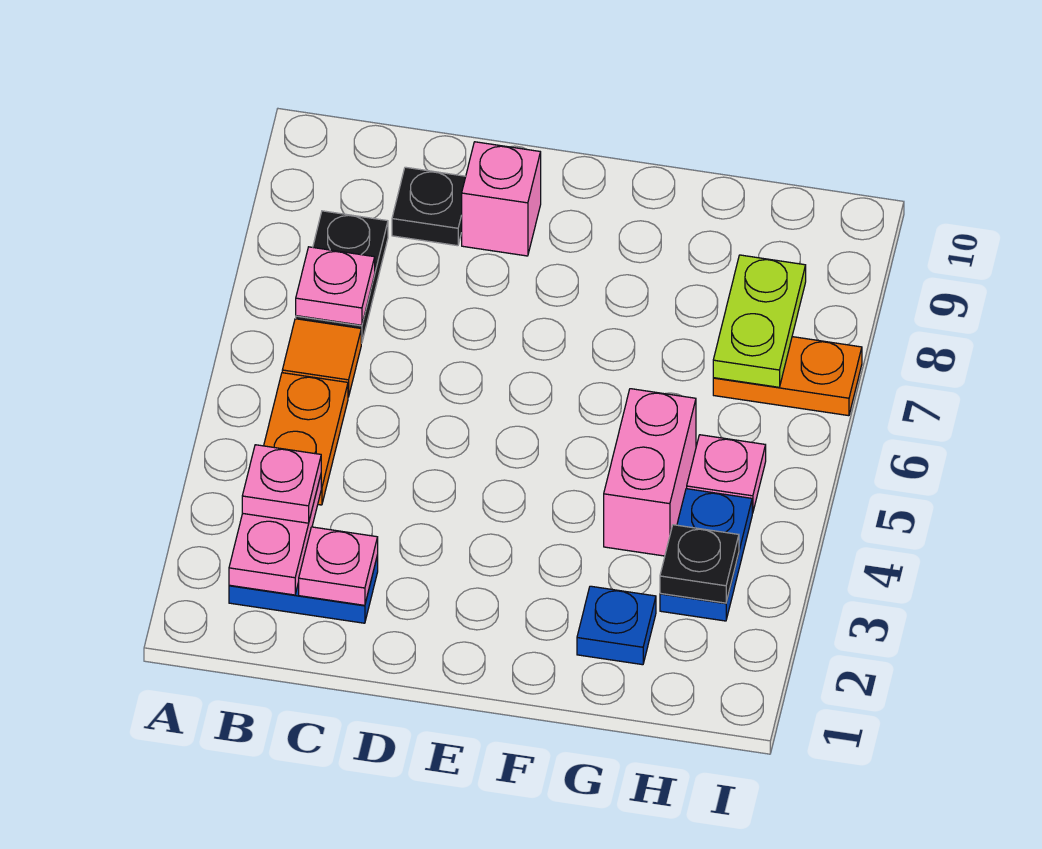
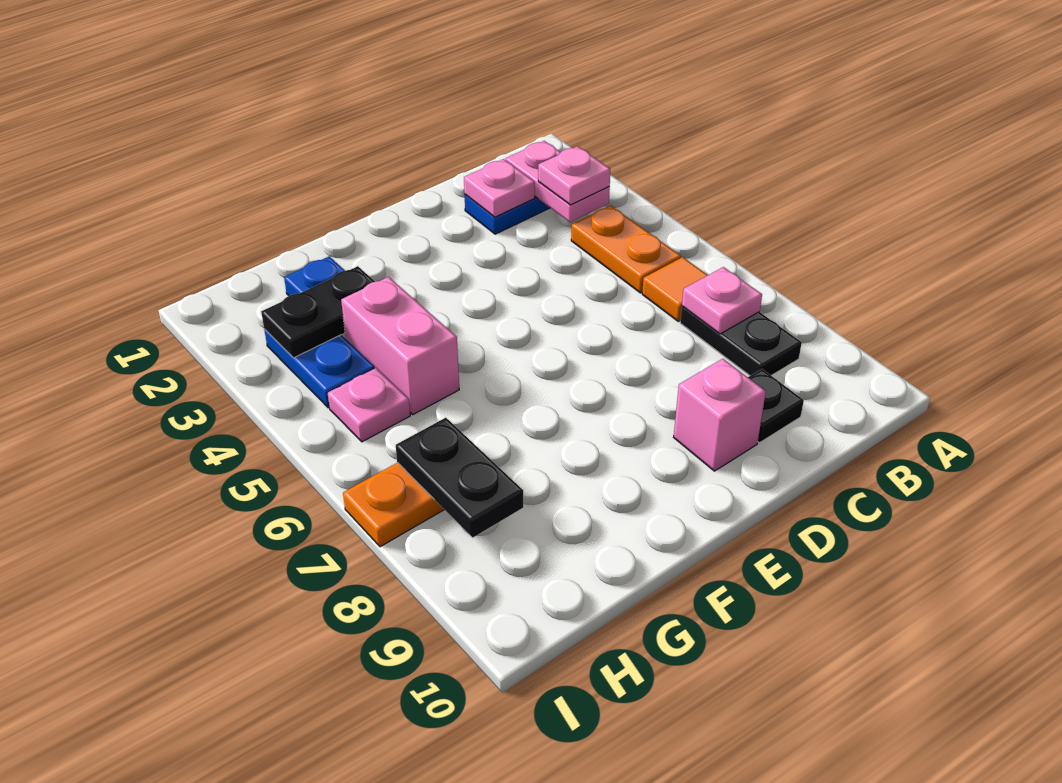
black 1x1 plate [660,525,739,603] -> black 1x2 plate [261,266,375,358]
lime 1x2 plate [713,255,806,387] -> black 1x2 plate [396,418,523,537]

